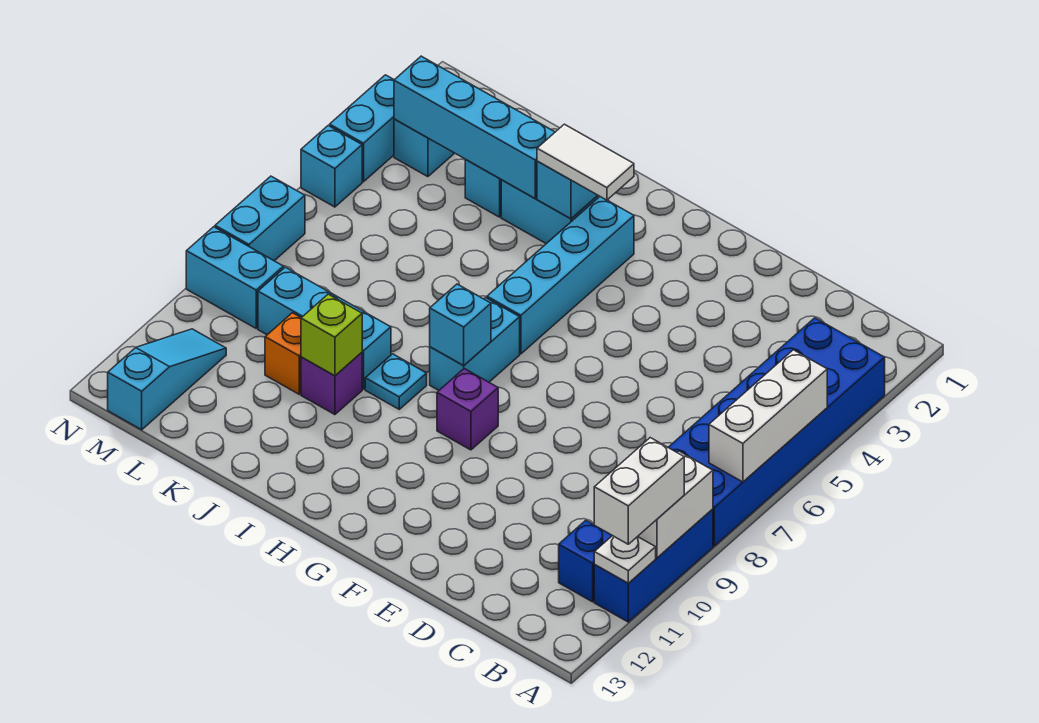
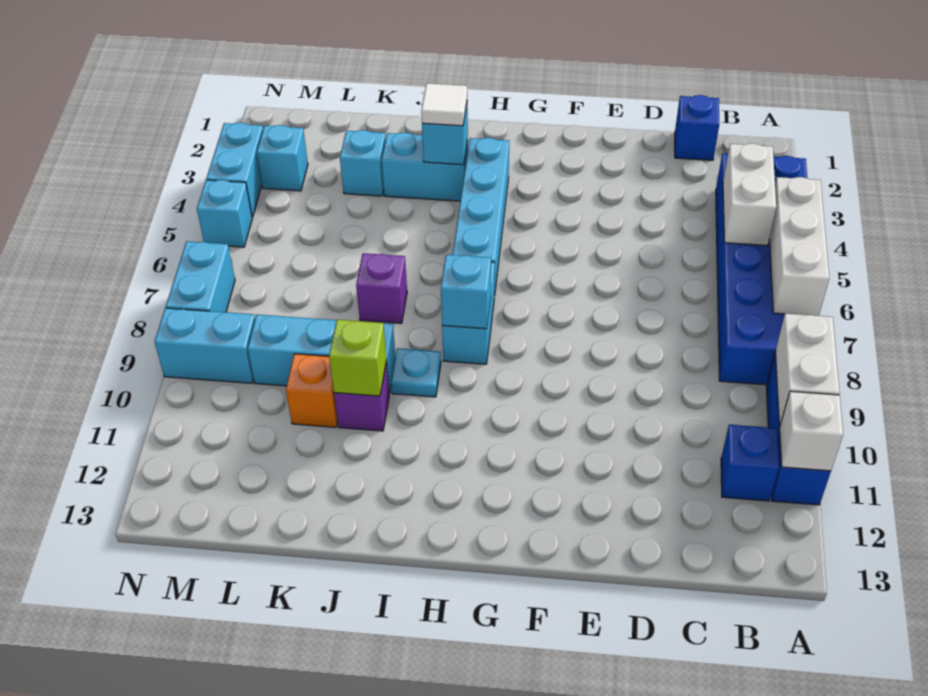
white 1x2 brick [594,438,684,544] -> white 1x2 brick moved to [723,143,776,246]
white 1x1 plate [594,536,656,583] -> white 1x1 brick [780,391,843,471]
none -> blue 1x1 brick [675,95,720,160]
purple 1x1 brick [437,369,498,450] -> purple 1x1 brick moved to [356,253,407,323]
white 1x2 tile [537,124,634,200] -> white 1x1 tile [421,83,467,126]
cyan 1x4 brick [394,56,555,198] -> none
cyan 1x3 slope [108,329,226,430] -> none

